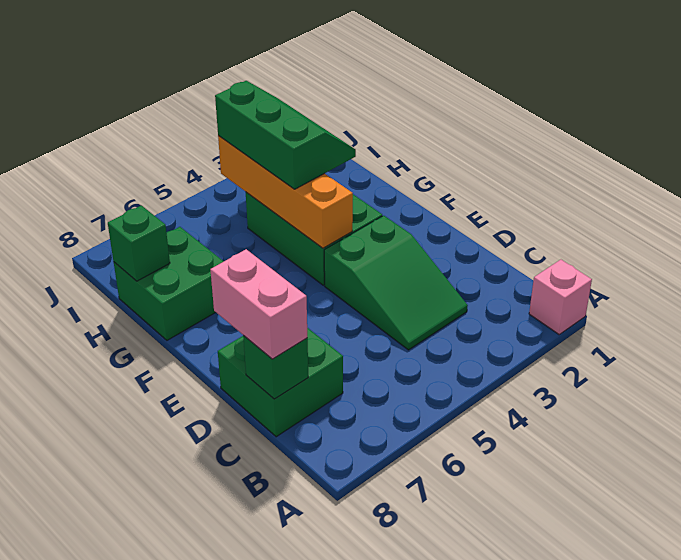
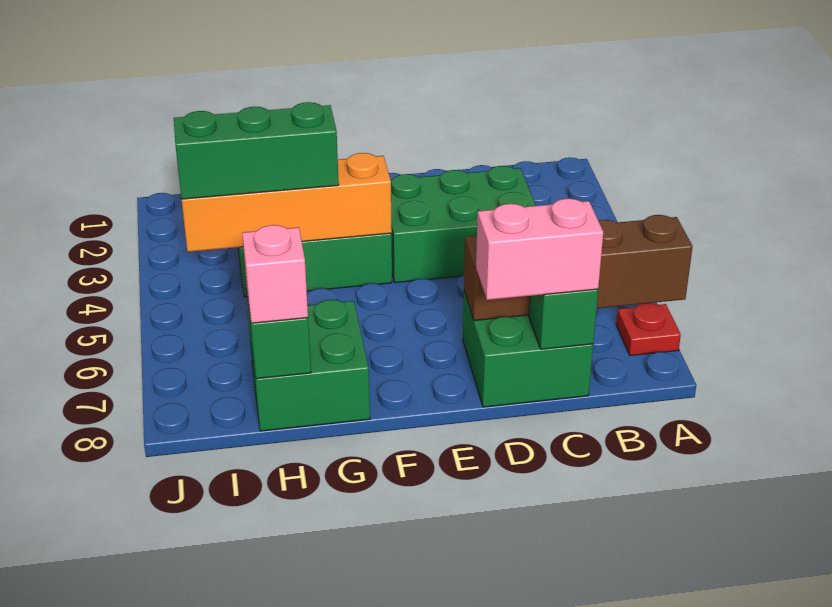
pink 1x1 brick [529,260,592,334] -> pink 1x1 brick moved to [242,225,308,323]
none -> red 1x1 plate [616,303,681,356]
none -> brown 1x4 brick [464,215,693,321]
green 2x3 slope [324,216,468,350] -> green 2x3 brick [391,166,536,283]

